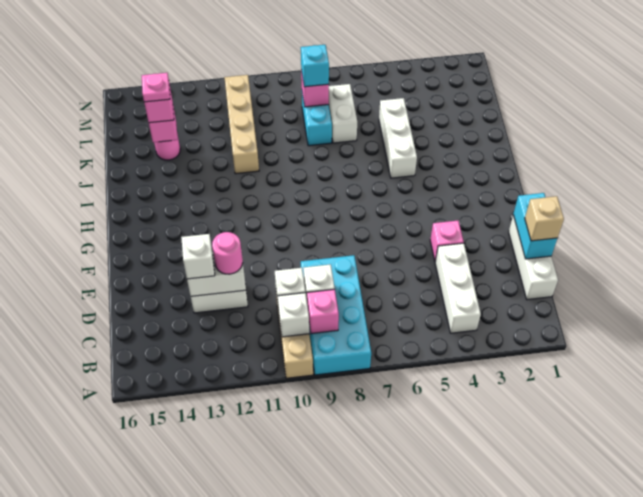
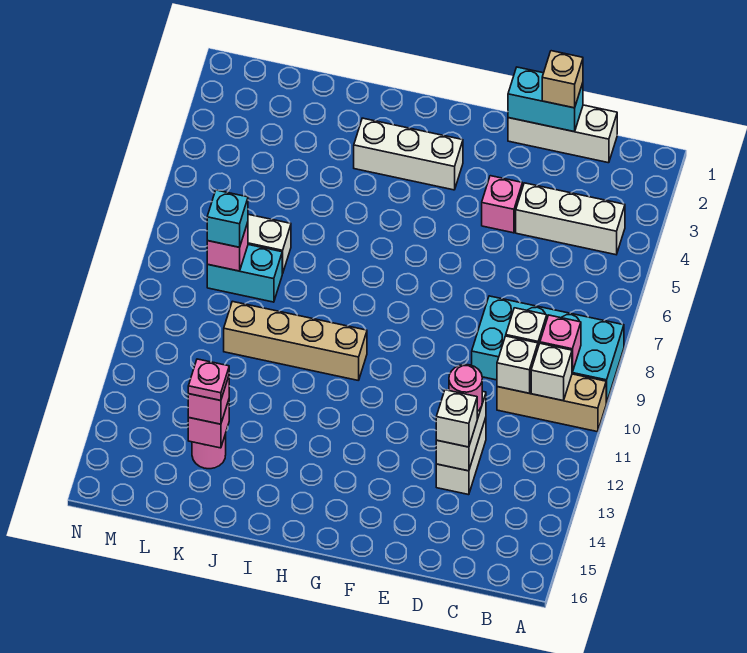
white 1x3 brick [379,98,417,178] -> white 1x3 brick moved to [354,118,463,190]
tan 1x4 brick [224,75,259,174] -> tan 1x4 brick moved to [224,301,367,381]

